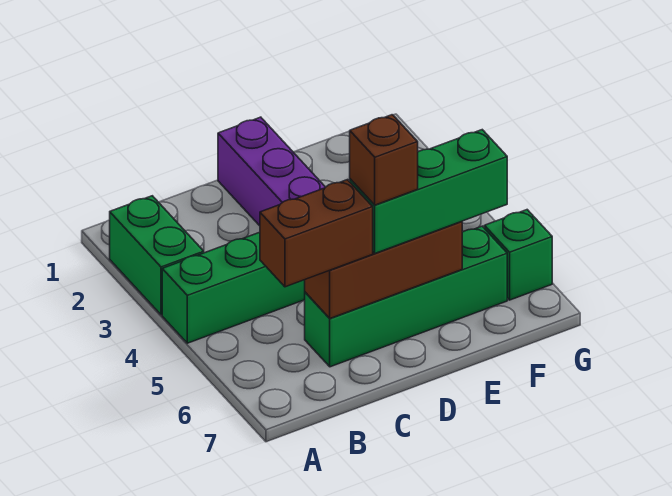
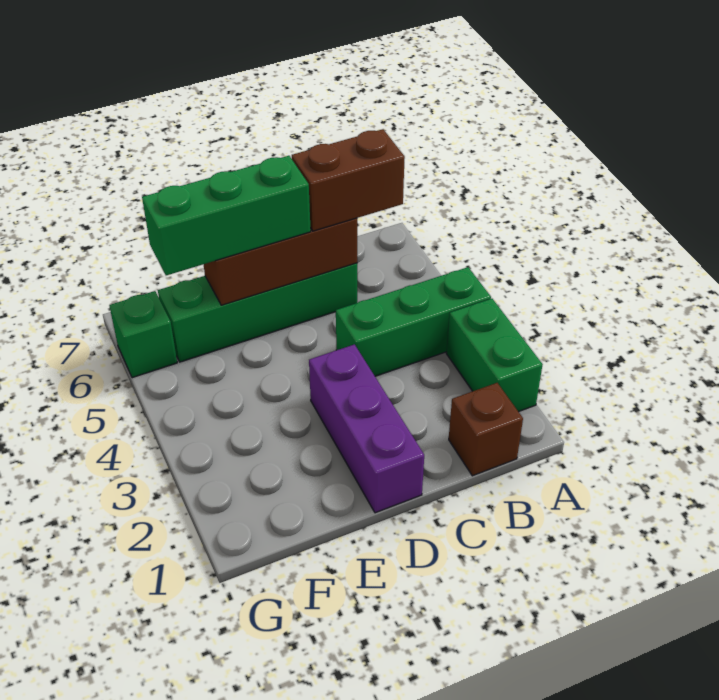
brown 1x1 brick [350,115,418,205] -> brown 1x1 brick moved to [449,383,523,476]

